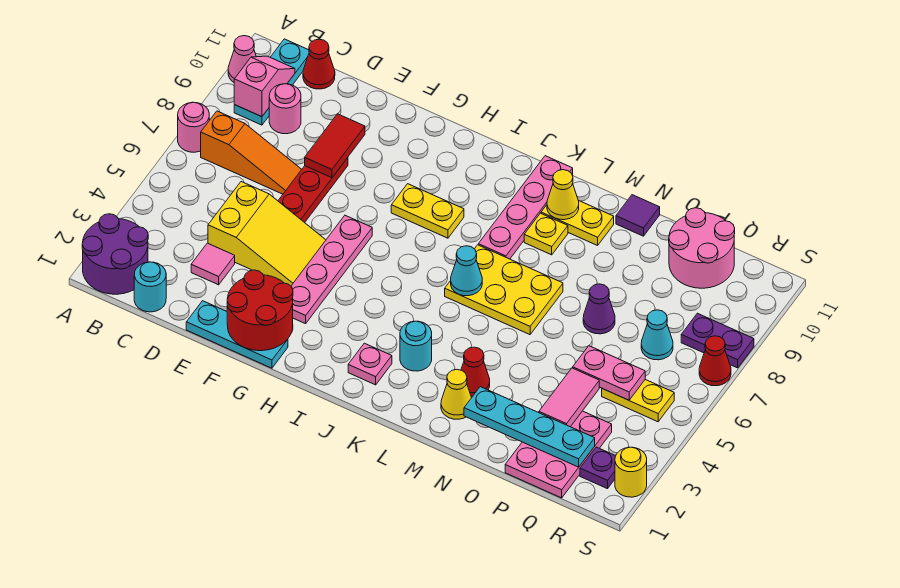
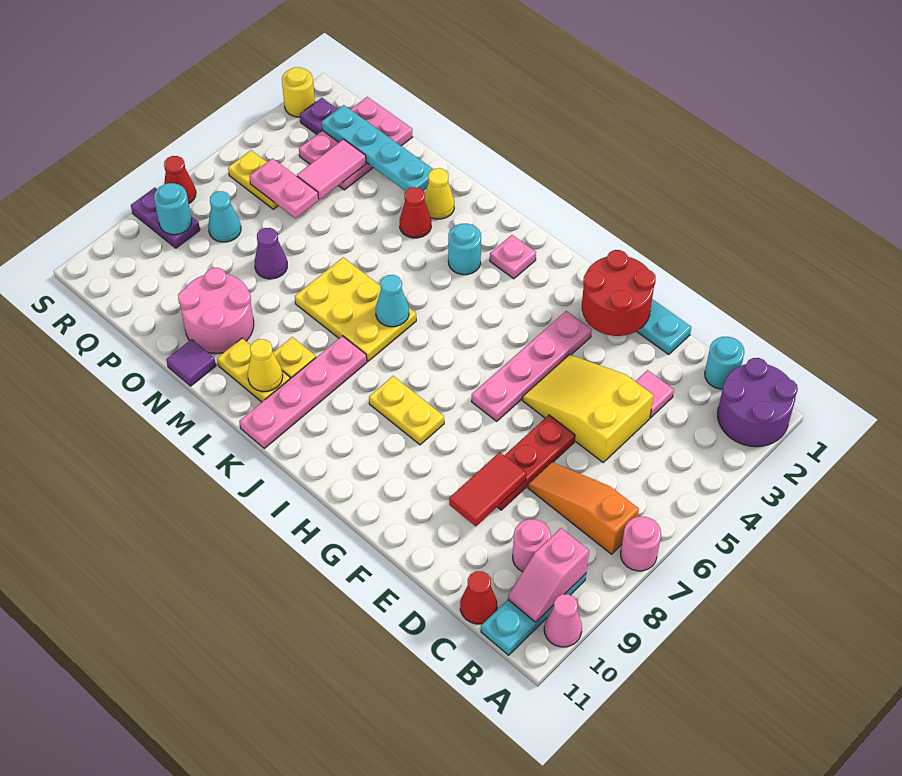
pink 2x2 round brick [669,208,735,288] -> pink 2x2 round brick moved to [178,268,254,353]
none -> cyan 1x1 round brick [154,183,192,235]

